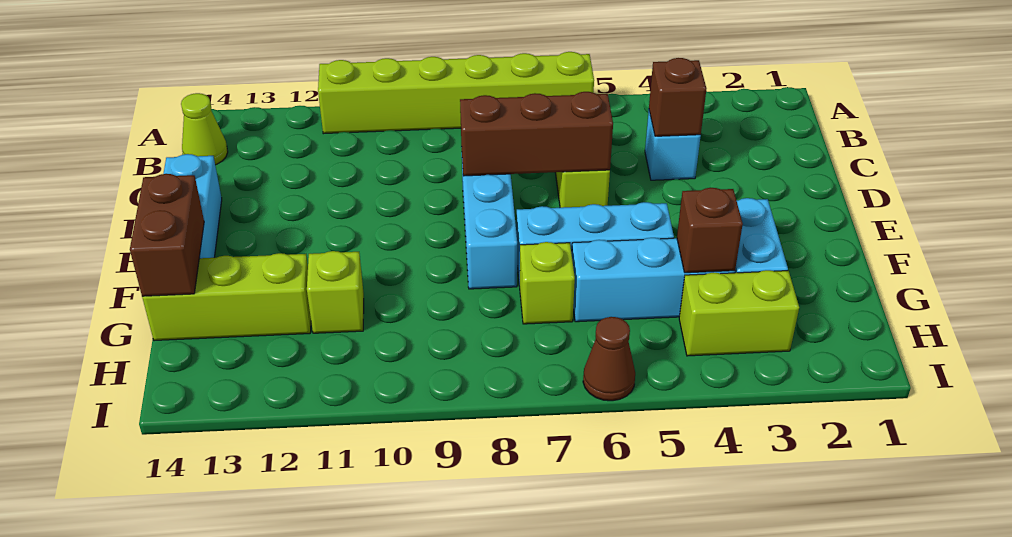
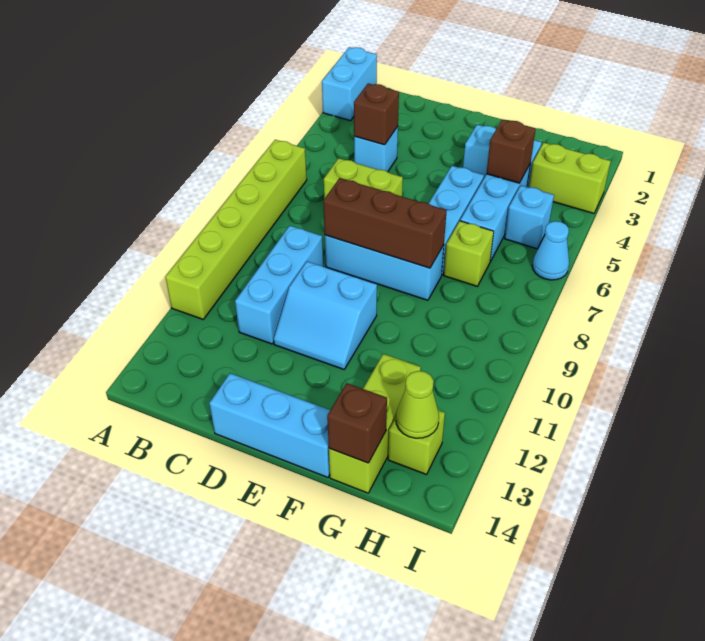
none -> cyan 1x2 brick [322,47,377,121]
lime 1x1 cone [181,93,228,165] -> lime 1x1 cone moved to [396,371,439,438]
none -> cyan 1x3 brick [235,226,324,344]
brown 1x3 brick [460,92,613,176] -> brown 1x3 brick turned to [323,178,447,268]
none -> cyan 2x2 slope [274,261,377,369]
brown 1x2 brick [130,174,204,296] -> brown 1x1 brick [327,383,387,463]
lime 1x1 brick [307,251,364,333] -> lime 1x1 brick moved to [388,410,445,475]
lime 1x2 brick [679,270,799,356] -> lime 1x2 brick turned to [529,143,611,213]
none -> cyan 1x1 brick [505,185,554,249]
brown 1x1 cone [583,317,635,401] -> cyan 1x1 cone [532,221,569,280]

